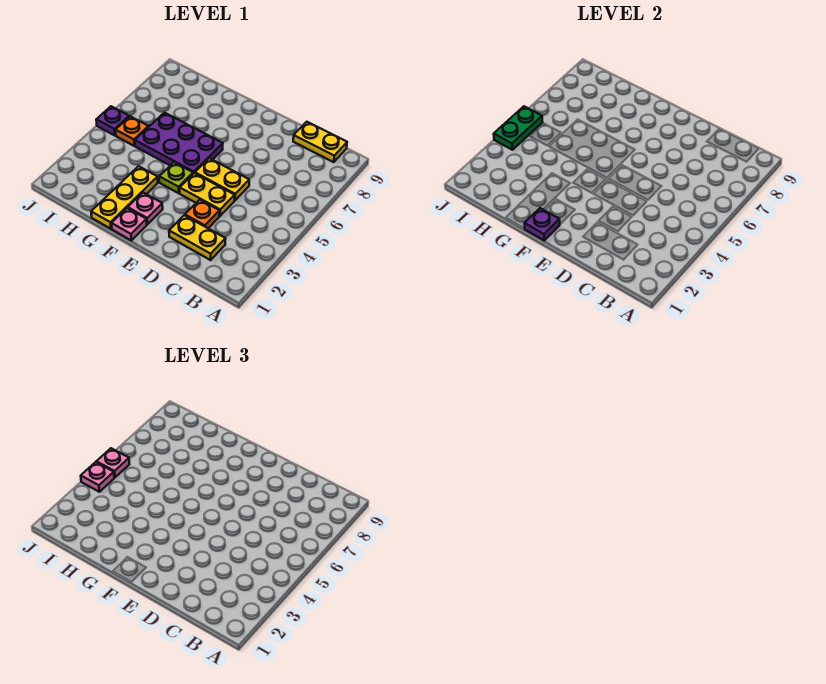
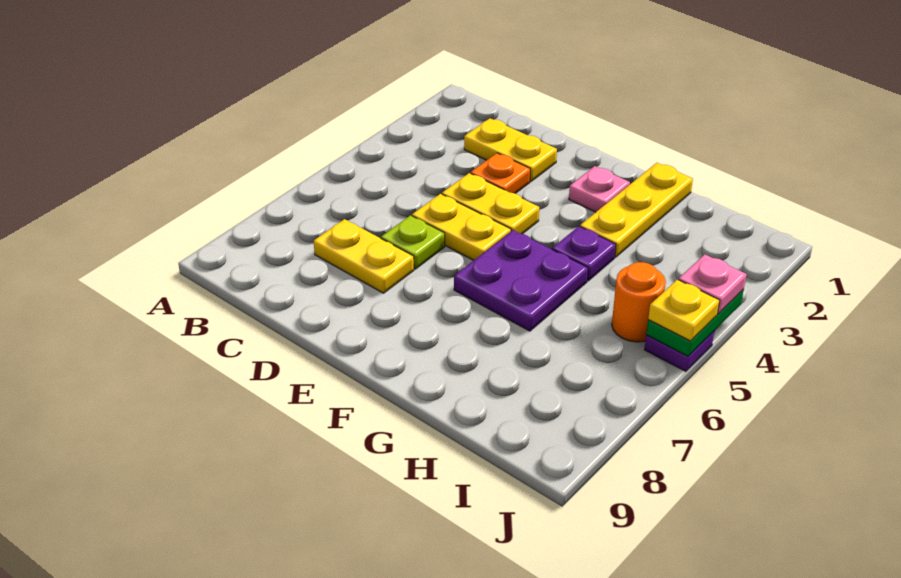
yellow 1x2 plate [293,122,347,162] -> yellow 1x2 plate moved to [314,219,414,293]
pink 1x1 plate [112,208,147,240] -> none
purple 1x1 plate [525,208,560,240] -> purple 1x1 plate moved to [552,226,616,281]
lime 1x1 plate [159,162,193,193] -> lime 1x1 plate moved to [381,215,445,269]
purple 2x3 plate [135,113,223,174] -> purple 2x2 plate [454,230,588,331]
orange 1x1 plate [116,116,149,146] -> orange 1x1 round brick [612,262,666,342]
pink 1x1 plate [96,448,129,478] -> yellow 1x1 plate [648,280,720,341]

